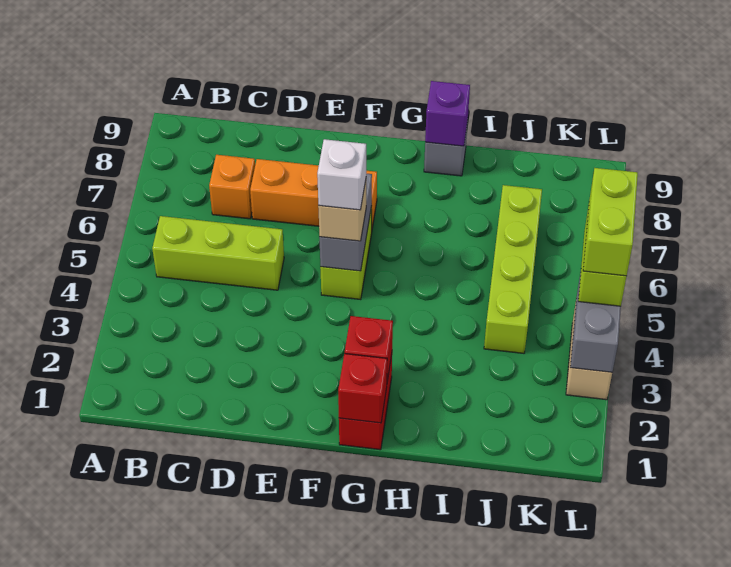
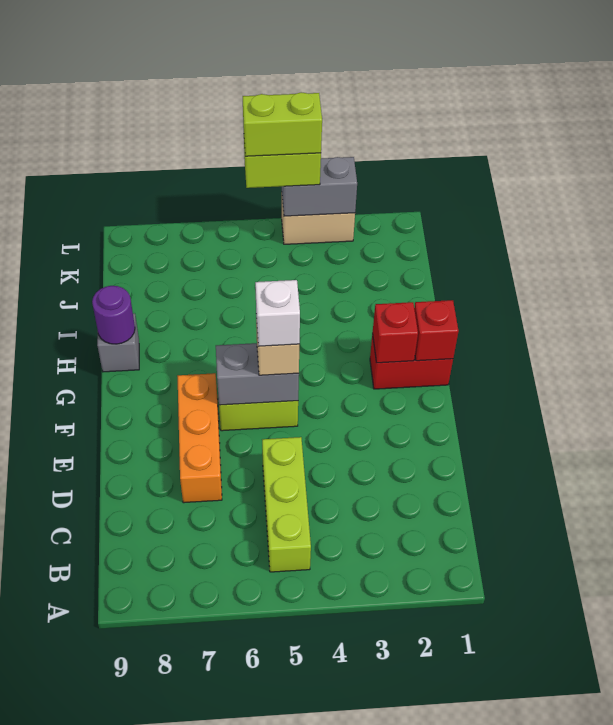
orange 1x1 brick [209,155,255,219] -> none
purple 1x1 brick [425,81,470,146] -> purple 1x1 round brick [92,286,135,344]
lime 1x4 brick [484,185,542,353] -> none

